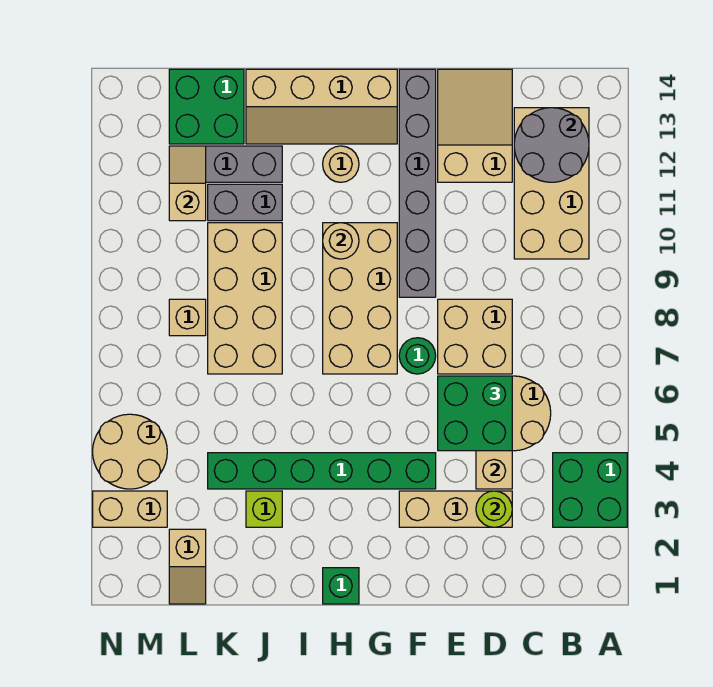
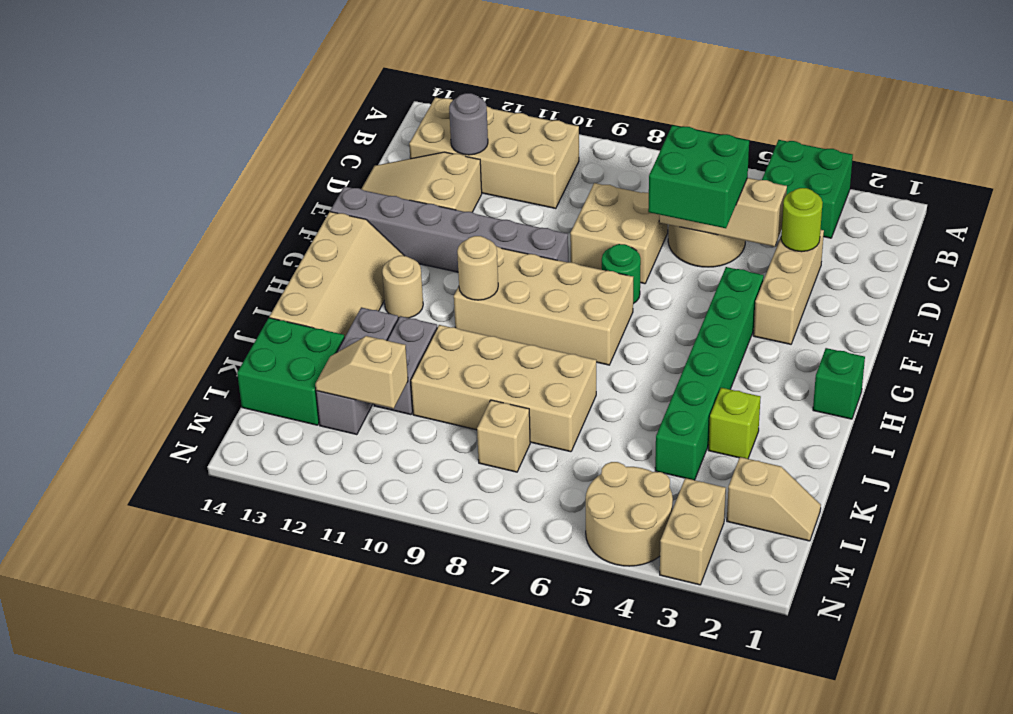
grey 2x2 round brick [514,108,589,182] -> grey 1x1 round brick [449,93,488,155]

